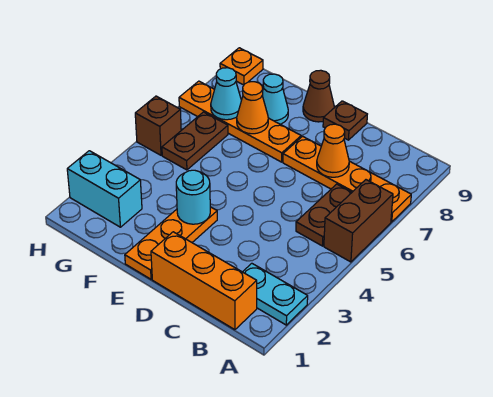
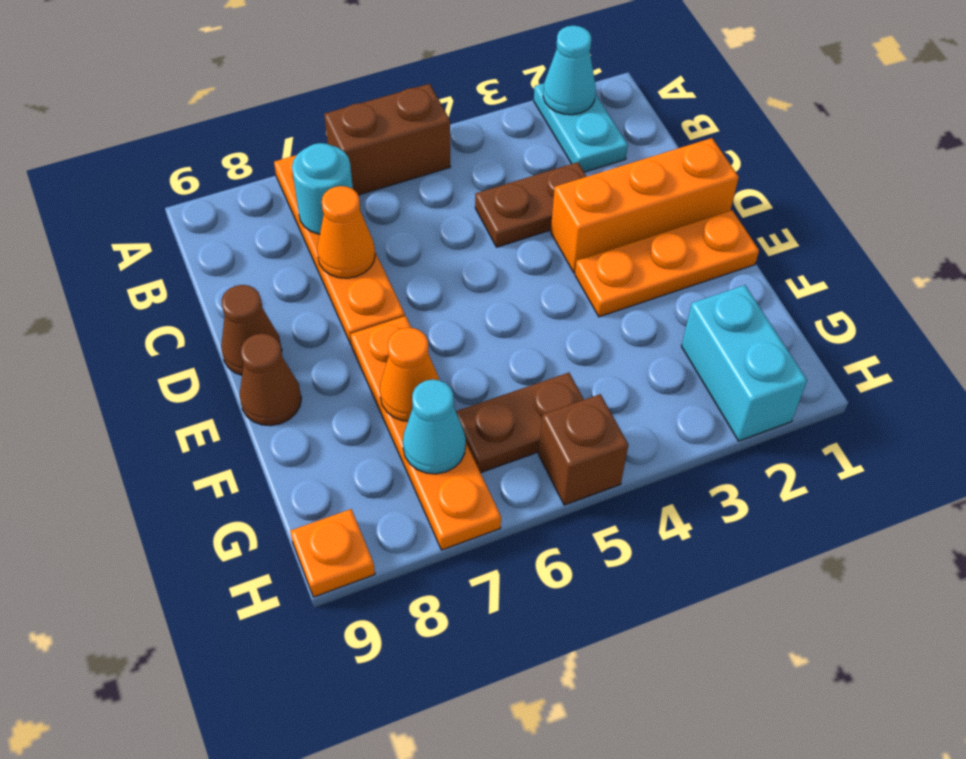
orange 1x3 brick [151,232,257,330] -> orange 1x3 brick turned to [551,138,739,273]
brown 1x2 plate [296,184,352,246] -> brown 1x2 plate moved to [475,162,587,247]
brown 1x1 plate [323,101,367,140] -> brown 1x1 cone [221,285,282,375]
cyan 1x1 round brick [176,170,210,224] -> cyan 1x1 round brick moved to [292,143,353,234]
cyan 1x1 cone [262,74,288,124] -> cyan 1x1 cone moved to [543,26,596,115]

